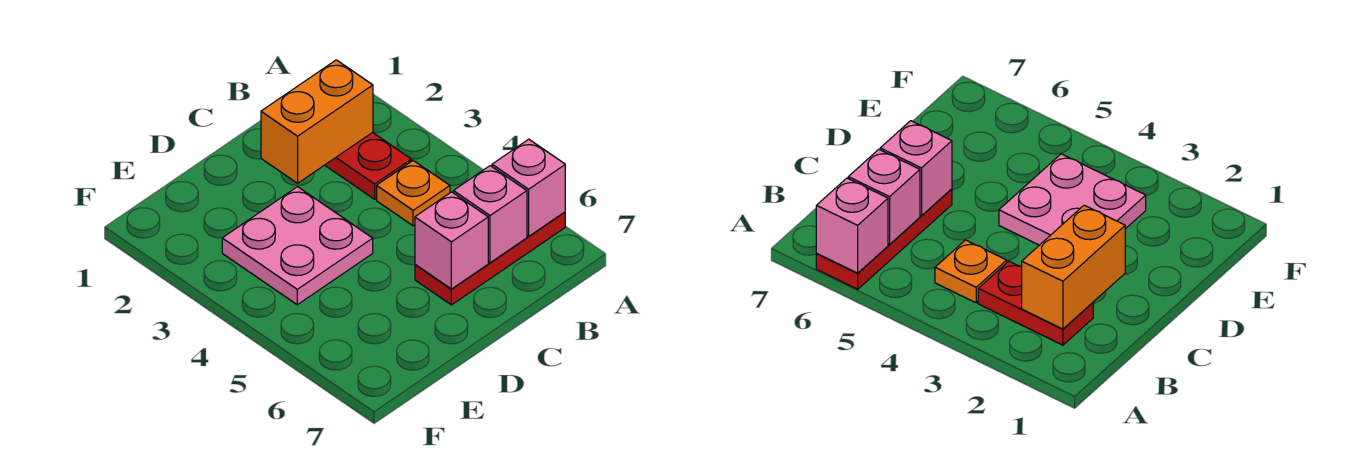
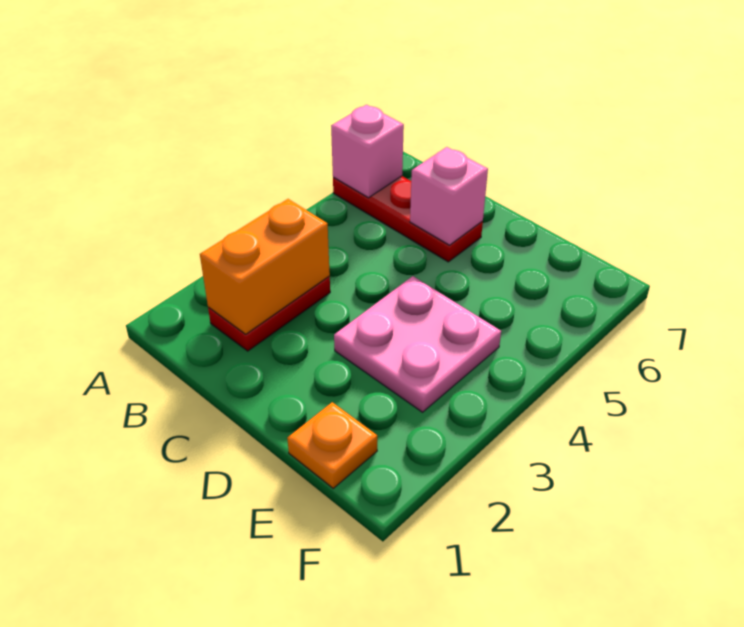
orange 1x2 brick [261,60,373,183] -> orange 1x2 brick turned to [200,199,330,334]
orange 1x1 plate [377,161,450,226] -> orange 1x1 plate moved to [287,402,377,488]
pink 1x1 brick [453,166,527,263] -> none

